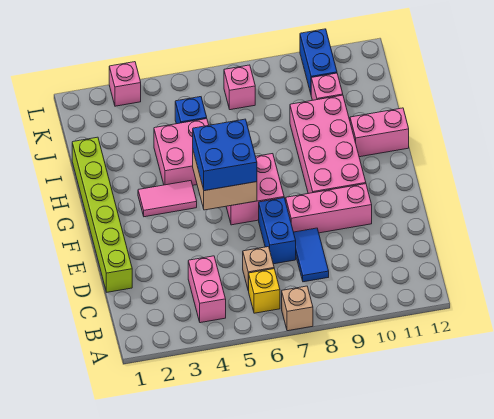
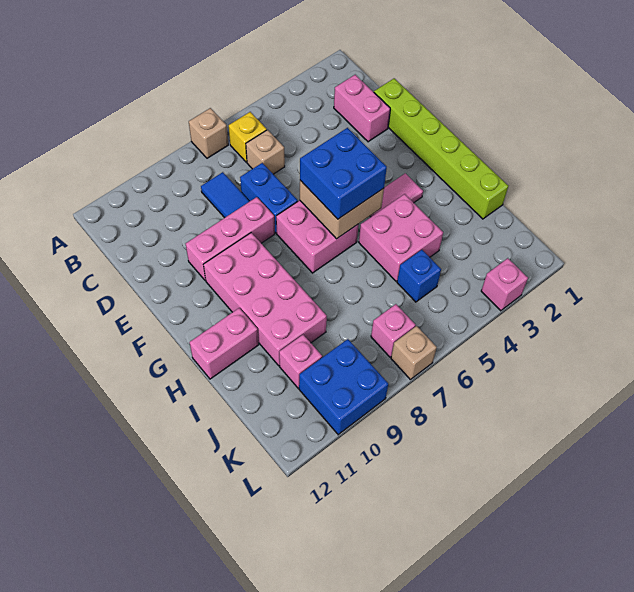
pink 1x2 brick [188,256,226,323] -> pink 1x2 brick moved to [334,75,390,142]
blue 1x2 brick [300,29,337,93] -> blue 2x2 brick [299,339,388,435]
none -> tan 1x1 brick [391,326,437,379]

